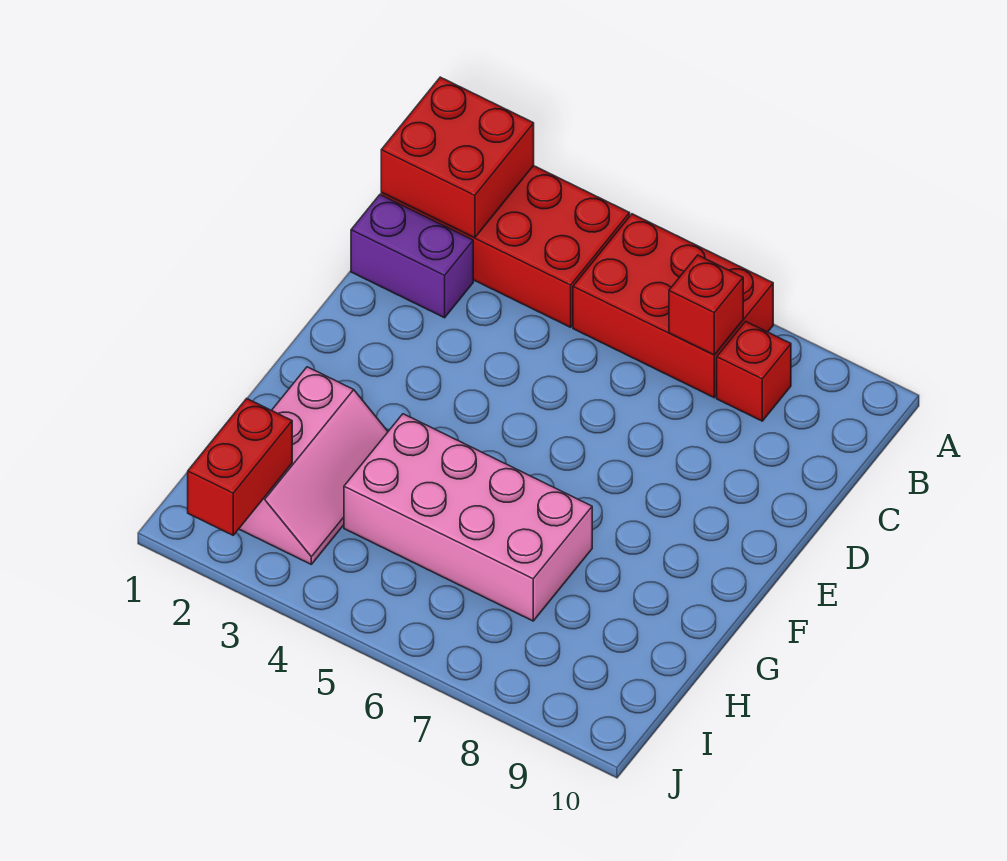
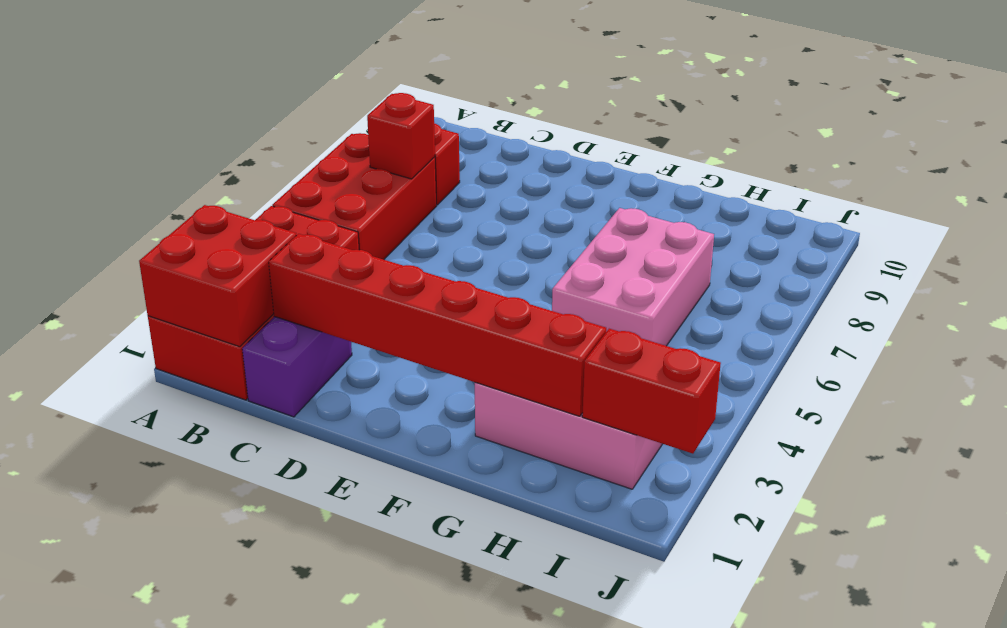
none -> red 1x6 brick [269,234,606,416]
pink 2x4 brick [344,414,592,621] -> pink 2x3 brick [552,208,714,346]

